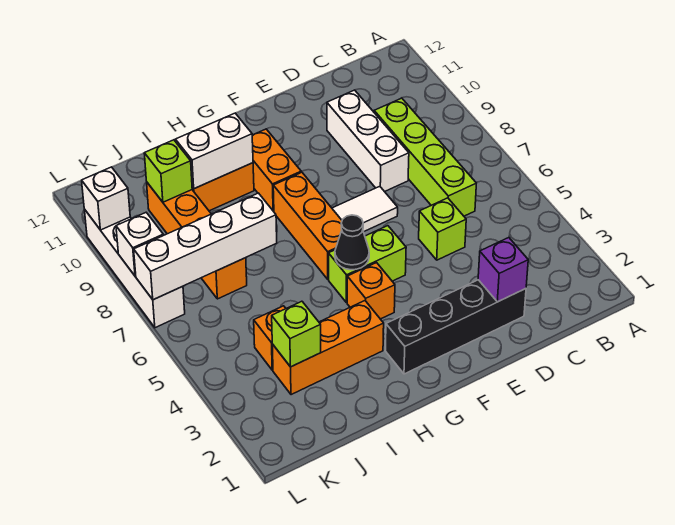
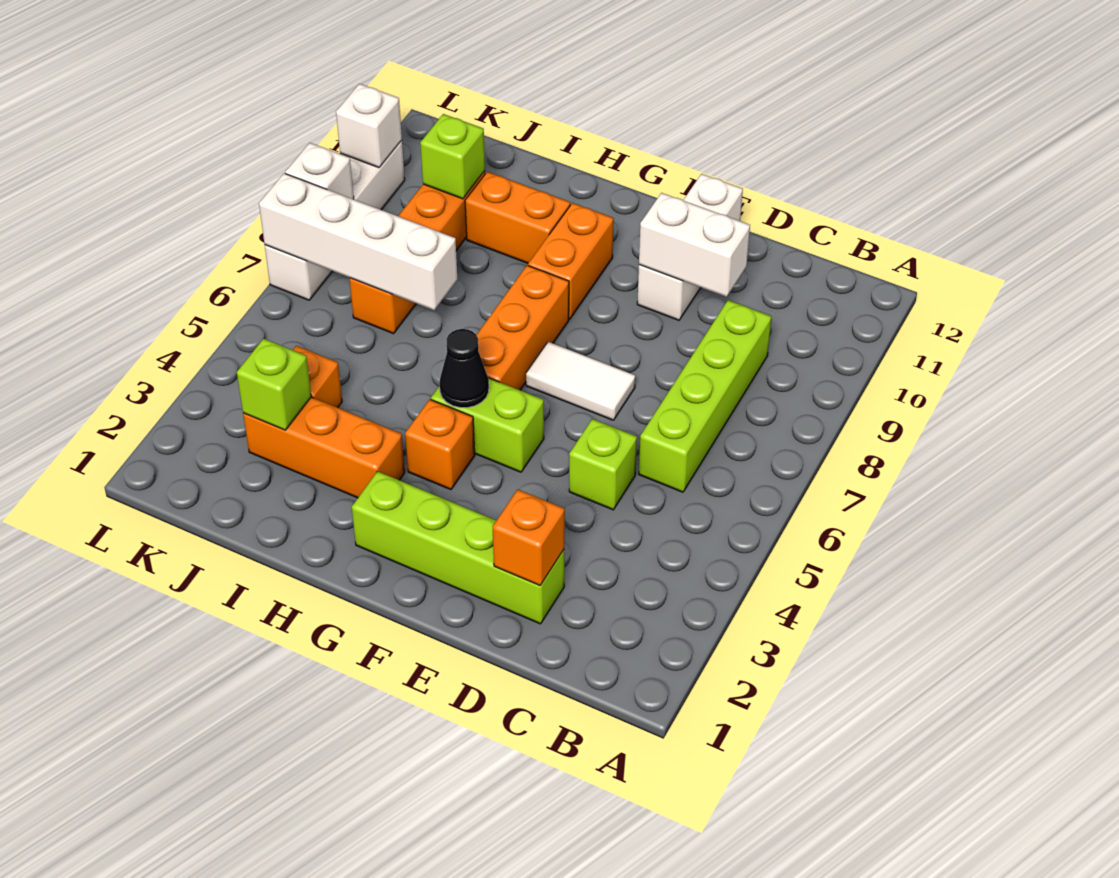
black 1x4 brick [385,280,526,374] -> lime 1x4 brick [352,471,564,624]
purple 1x1 brick [478,238,528,302] -> orange 1x1 brick [493,489,565,585]
white 1x3 brick [327,90,409,192] -> white 1x3 brick moved to [637,174,743,320]
white 1x2 brick [175,113,253,189] -> white 1x2 brick moved to [639,193,750,297]

